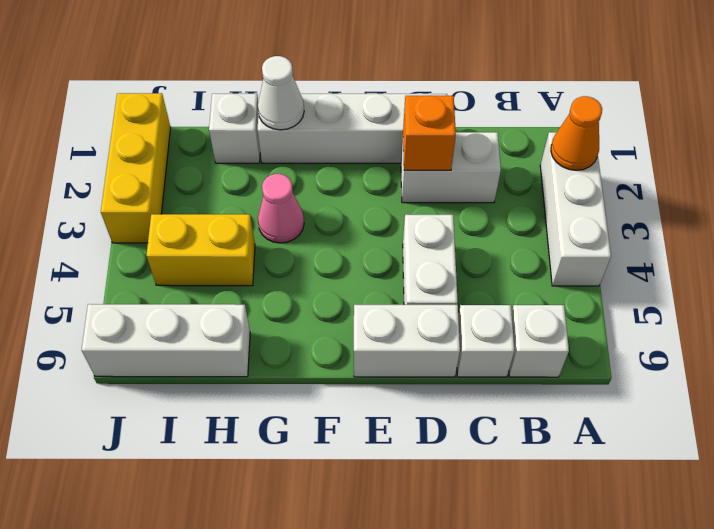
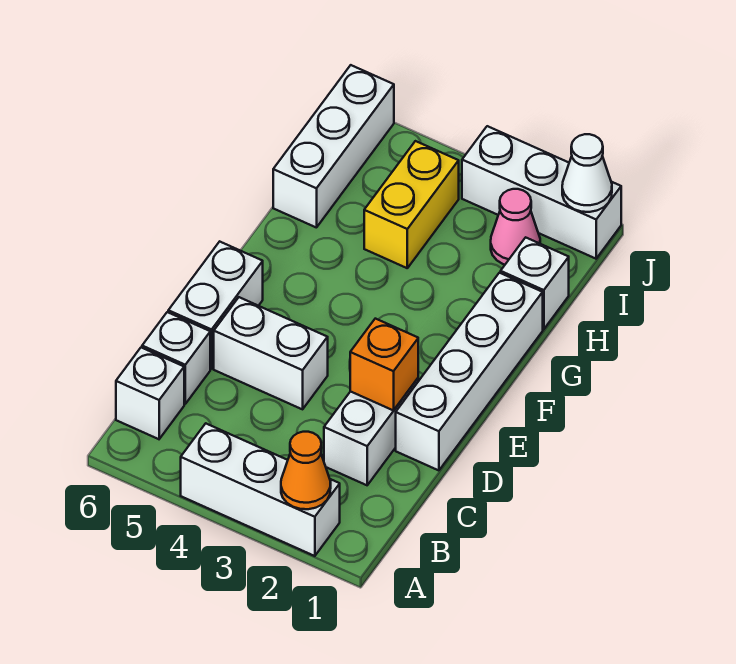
white 1x1 cone [258,56,304,130] -> white 1x1 cone moved to [562,134,612,212]
pink 1x1 cone [258,174,304,243] -> pink 1x1 cone moved to [491,189,540,265]
yellow 1x3 brick [101,93,171,243] -> white 1x3 brick [462,126,621,259]

